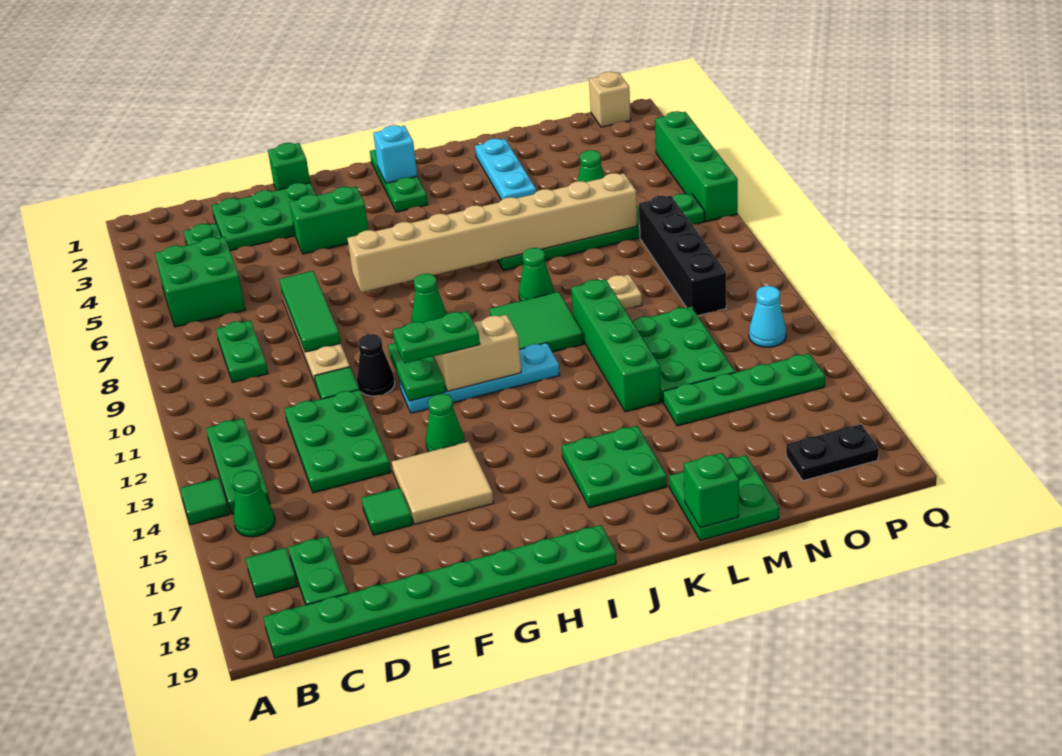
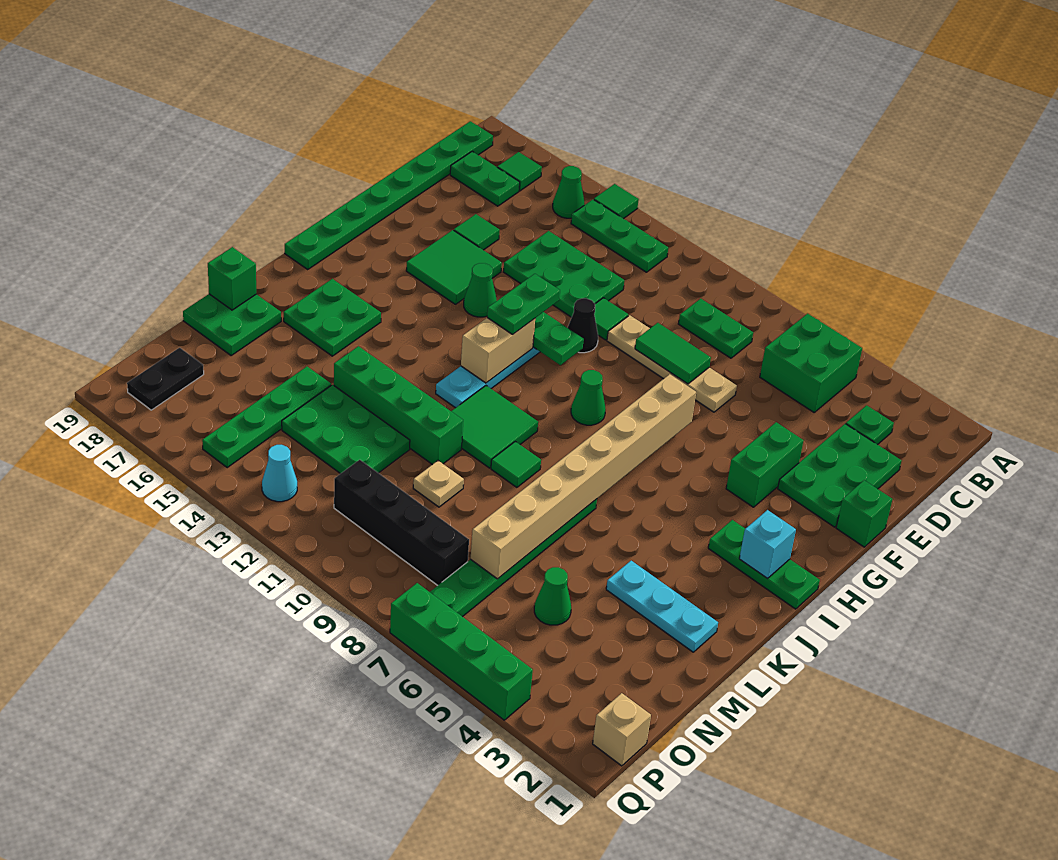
green 1x3 tile [279,271,341,352] -> green 1x2 tile [635,323,711,384]
tan 2x2 tile [392,441,494,524] -> green 2x2 tile [406,230,502,304]
green 1x1 cone [519,248,554,301] -> green 1x1 tile [491,442,541,487]

